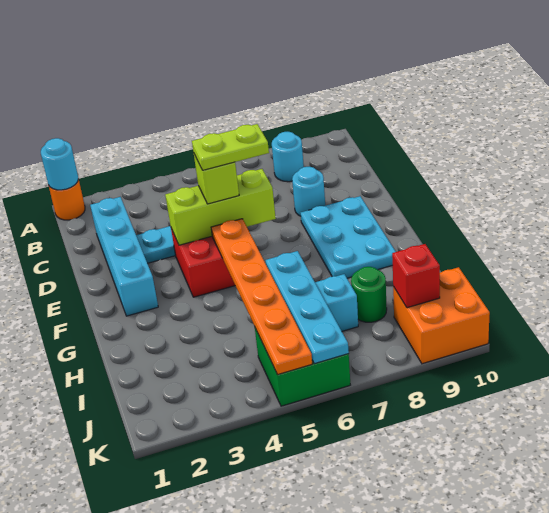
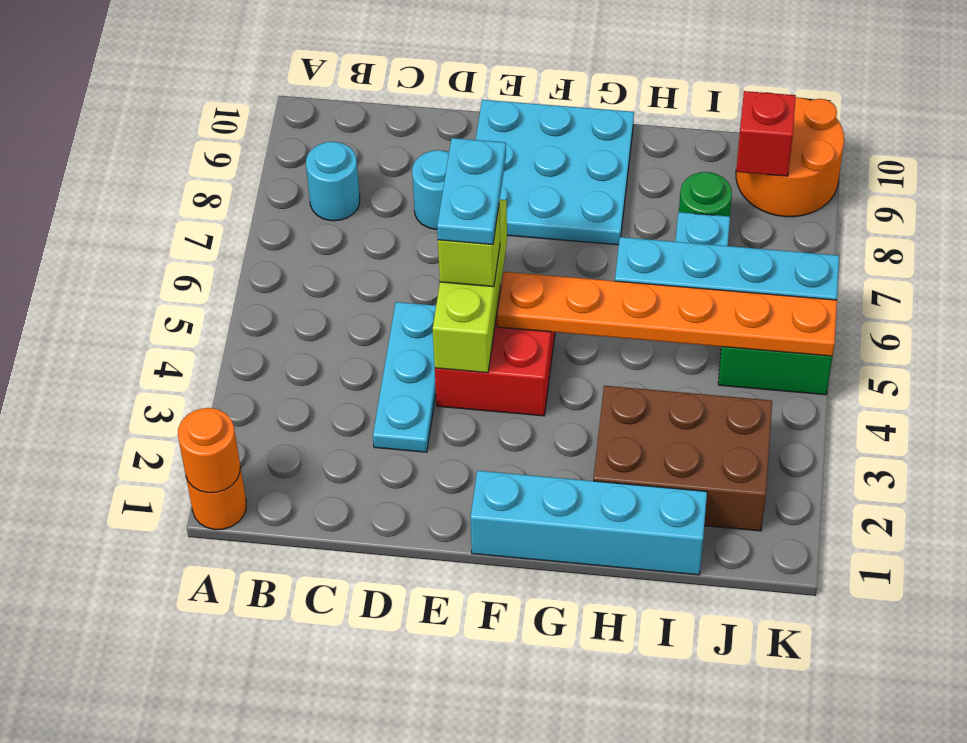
cyan 1x1 round brick [41,138,78,190] -> orange 1x1 round brick [178,408,240,493]
cyan 1x4 brick [90,197,158,316] -> cyan 1x4 brick moved to [470,471,707,575]
lime 1x2 plate [192,124,269,170] -> cyan 1x2 plate [437,138,506,245]
cyan 2x3 plate [301,196,396,278] -> cyan 3x3 plate [476,100,634,245]
none -> brown 2x3 brick [593,386,772,531]
orange 2x2 brick [393,267,490,364] -> orange 2x2 round brick [736,97,844,217]

